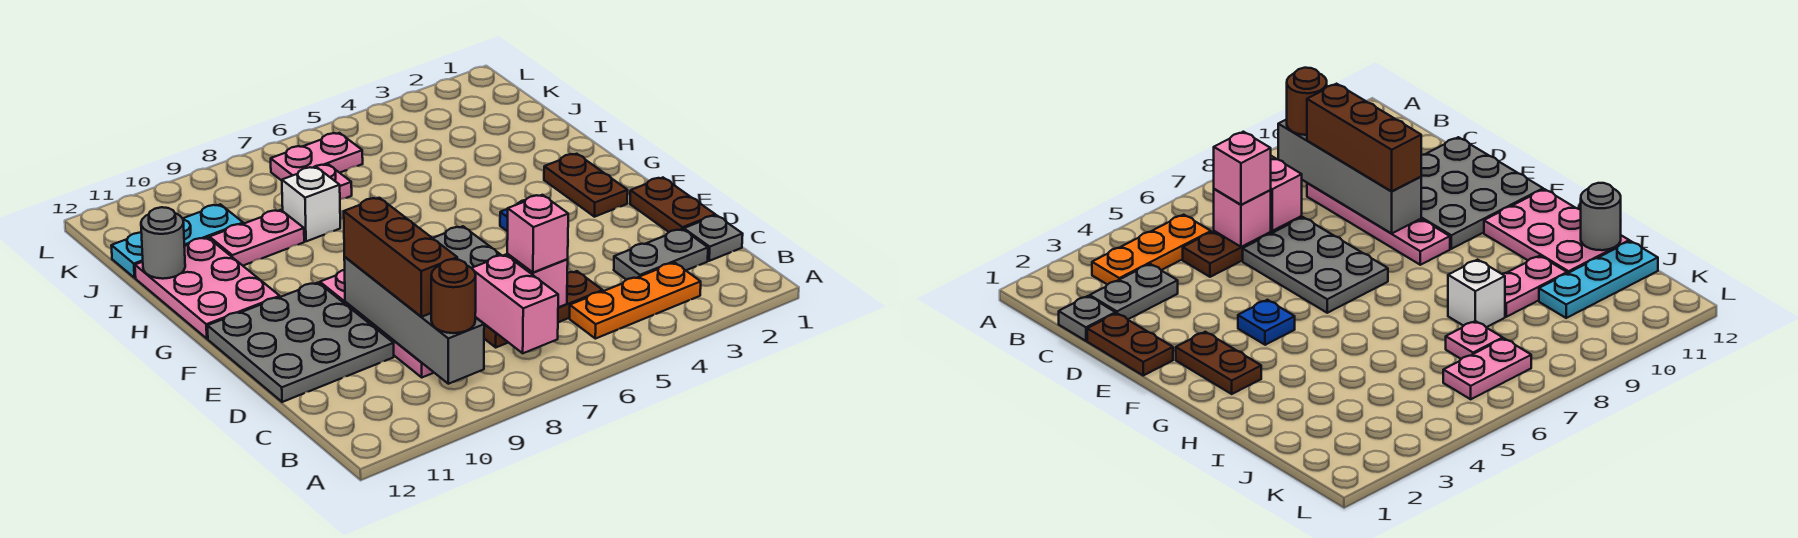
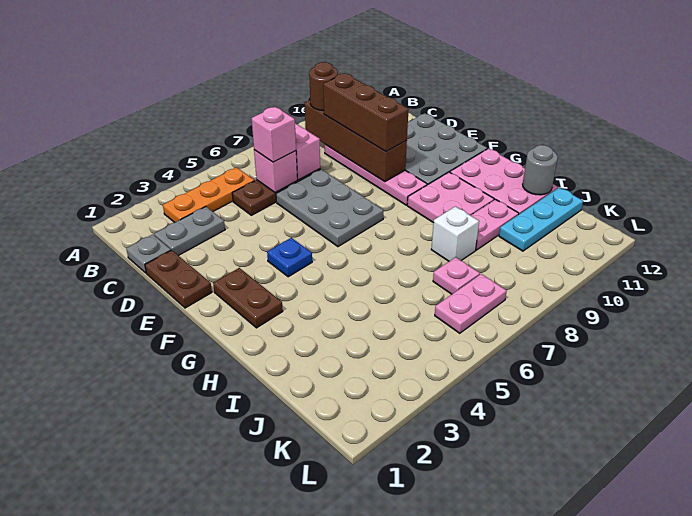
grey 1x4 brick [344,257,484,384] -> brown 1x4 brick [305,100,407,182]
none -> pink 2x2 plate [407,172,494,223]

